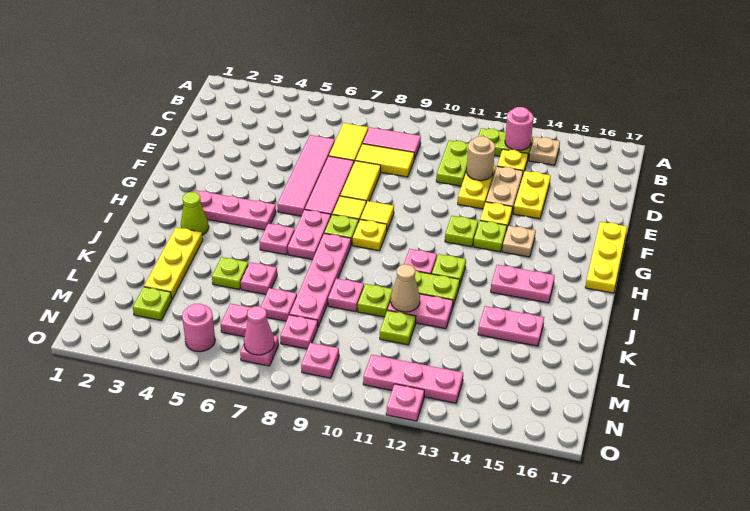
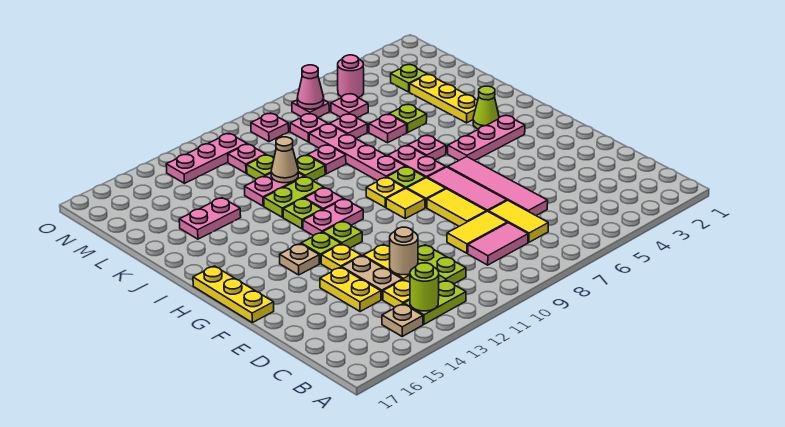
pink 1x1 round brick [505,107,533,150] -> lime 1x1 round brick [410,263,439,311]
pink 1x2 plate [491,265,555,303] -> pink 1x2 plate moved to [303,199,363,236]
pink 1x1 plate [386,384,424,421] -> pink 1x1 plate moved to [228,144,266,173]

